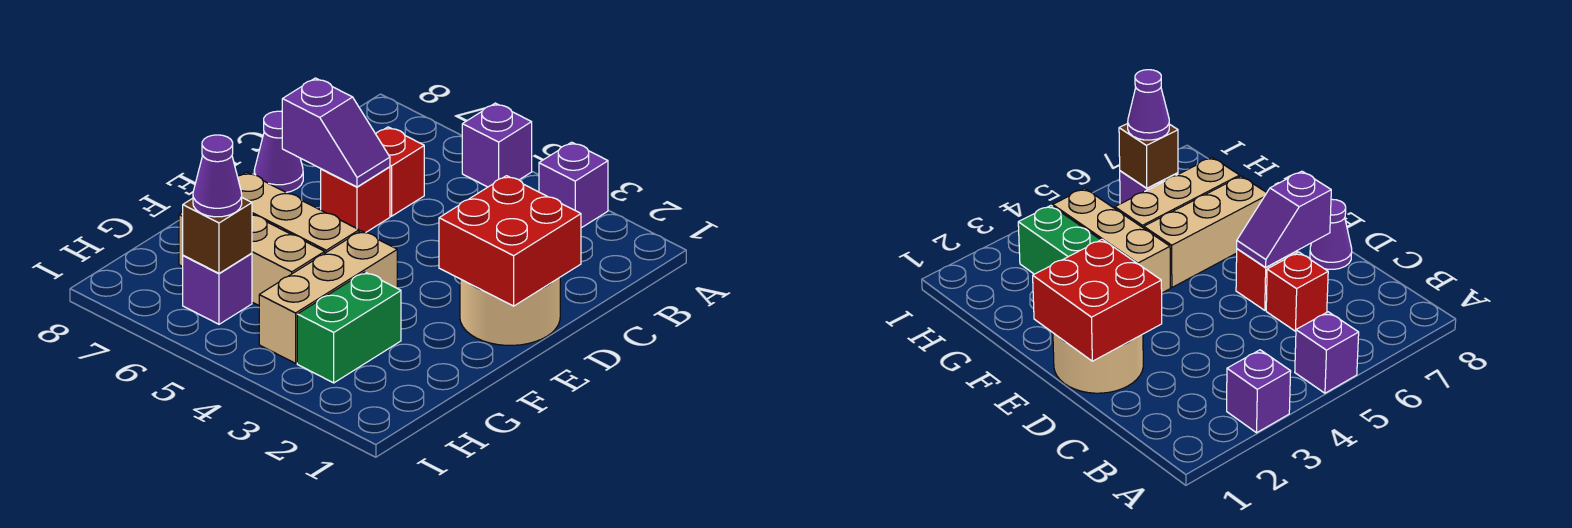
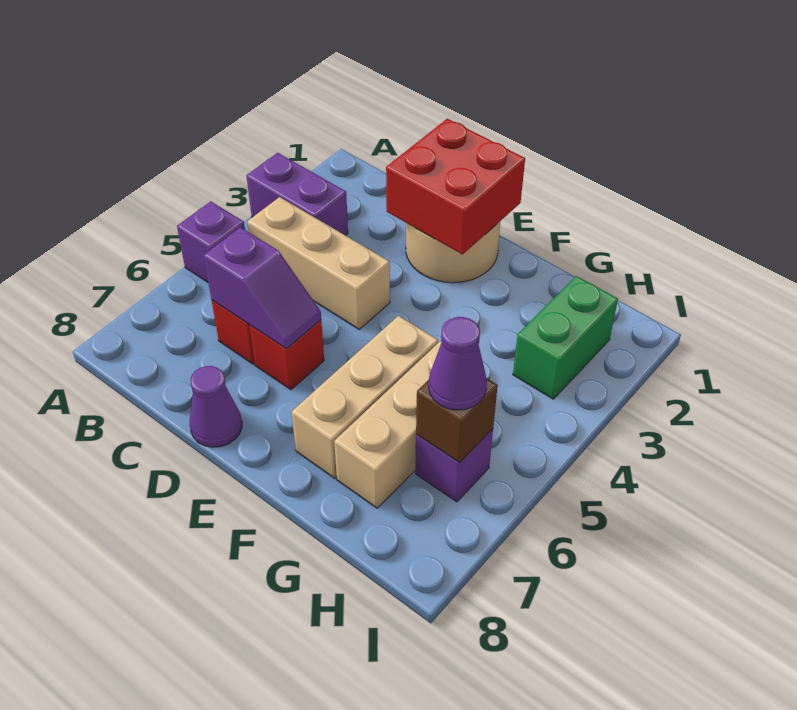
purple 1x1 brick [539,142,608,228] -> purple 1x2 brick [247,153,348,235]
purple 1x2 slope [282,78,390,187] -> purple 1x2 slope turned to [204,227,321,349]
tan 1x3 brick [259,231,397,363] -> tan 1x3 brick moved to [247,197,390,329]
green 1x2 brick [297,272,401,383] -> green 1x2 brick turned to [513,276,618,399]

